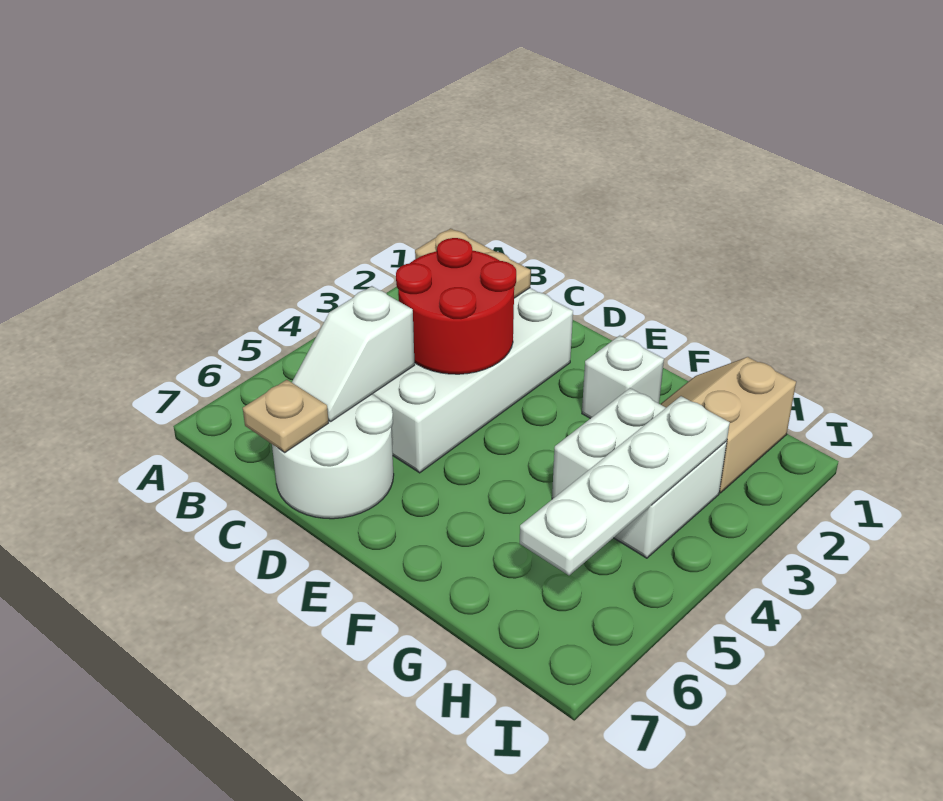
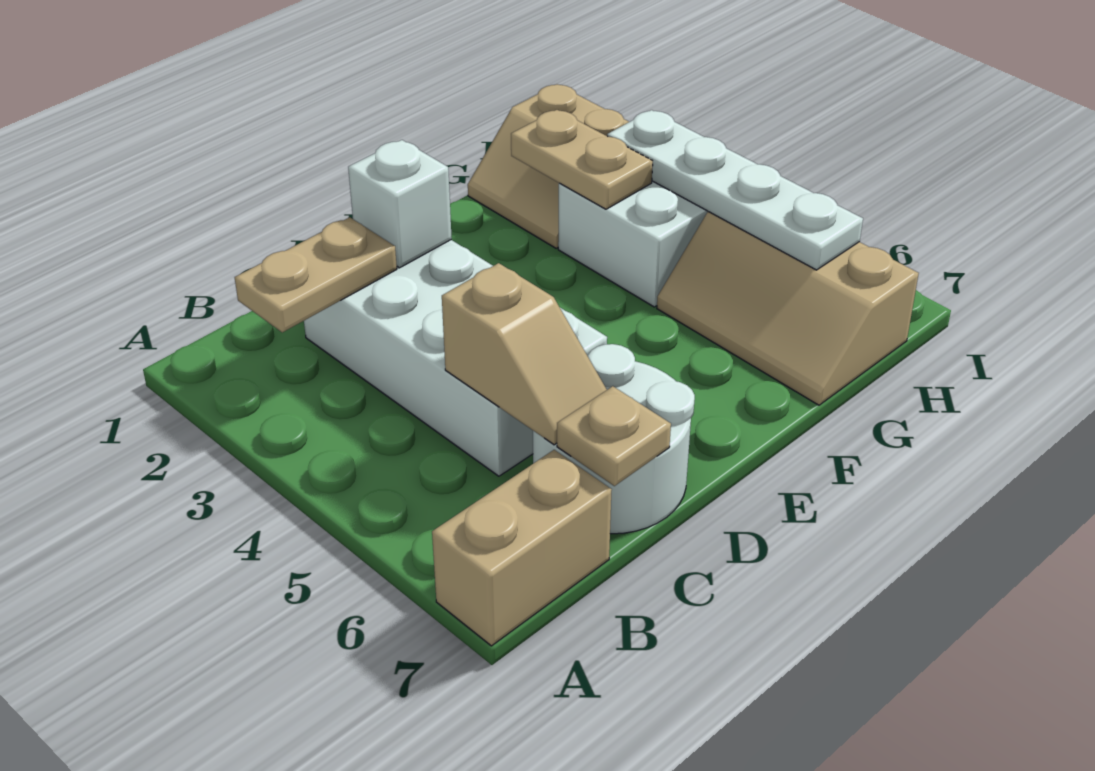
none -> tan 1x2 brick [432,450,612,646]
red 2x2 round brick [396,238,516,374] -> none
white 1x2 slope [292,286,415,421] -> tan 1x2 slope [442,263,607,445]
white 1x1 brick [582,336,664,419] -> white 1x1 brick moved to [348,140,452,268]
none -> tan 1x2 plate [511,110,653,209]
none -> tan 2x3 slope [657,212,919,405]

